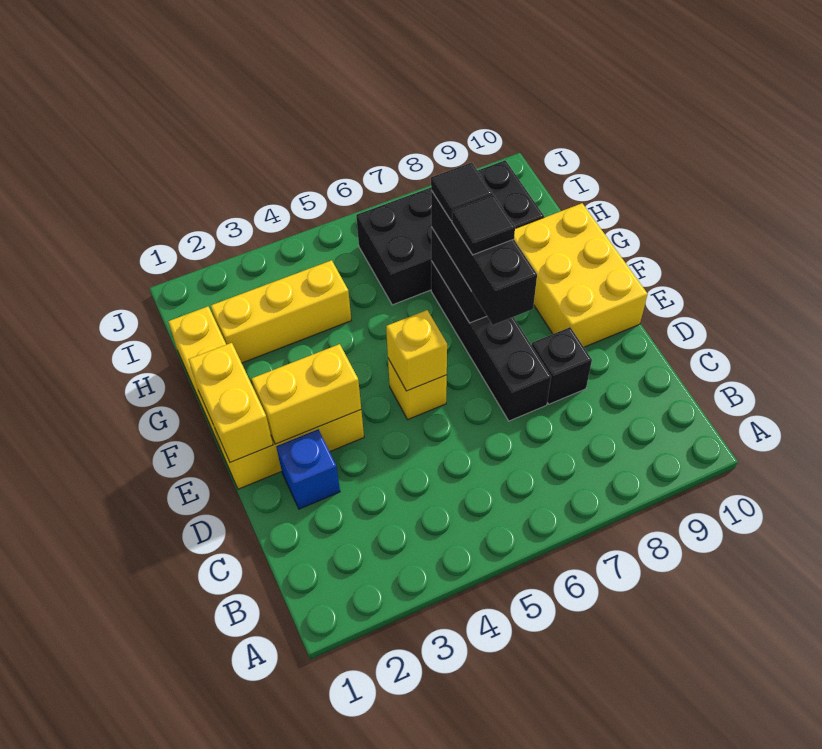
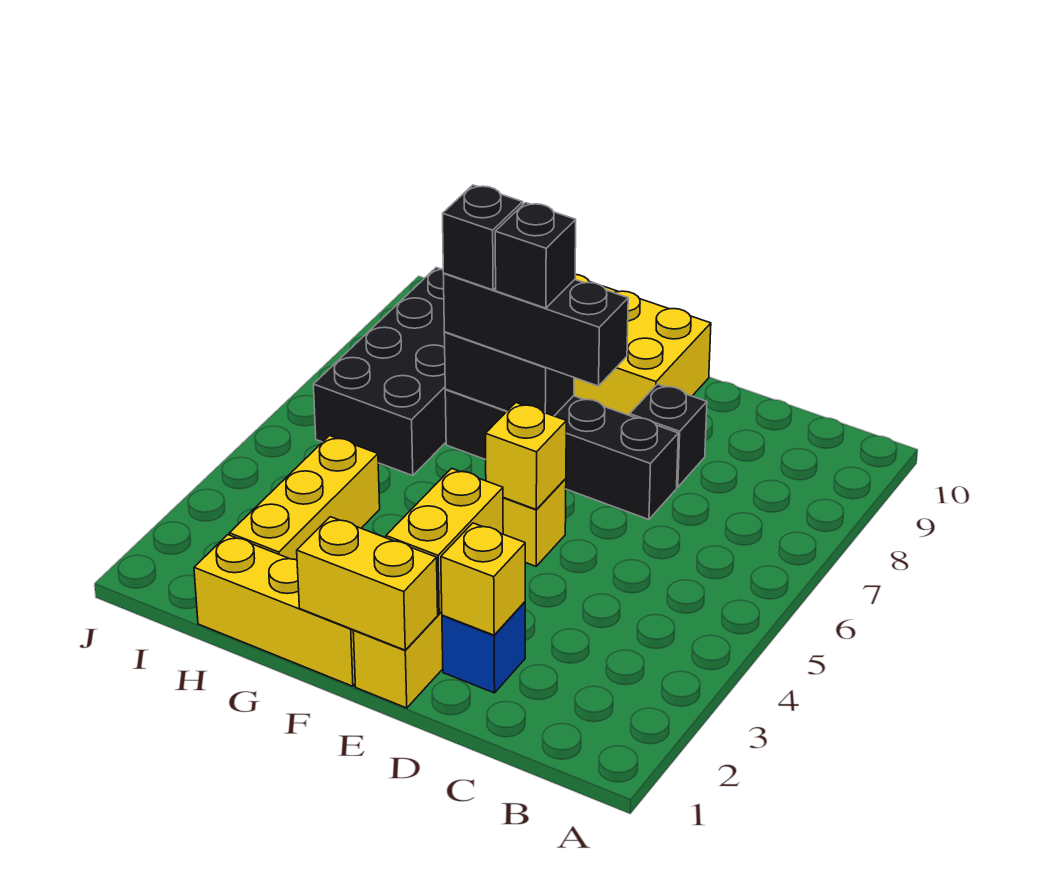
none -> yellow 1x1 brick [441,523,525,635]
black 1x1 tile [452,195,515,255] -> black 1x1 brick [495,203,576,308]
black 1x1 tile [431,163,493,221] -> black 1x1 brick [443,185,523,290]

